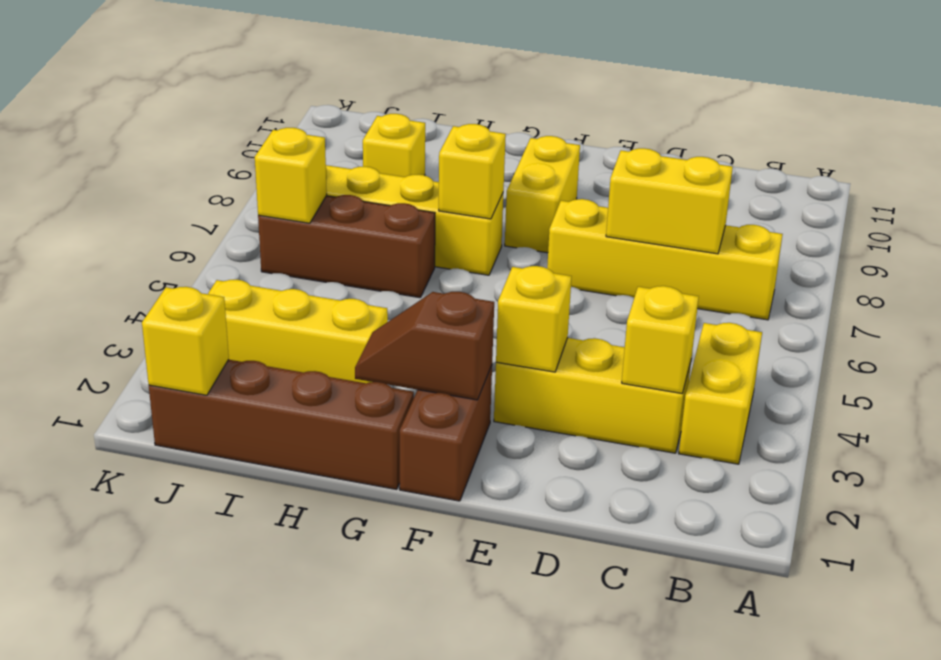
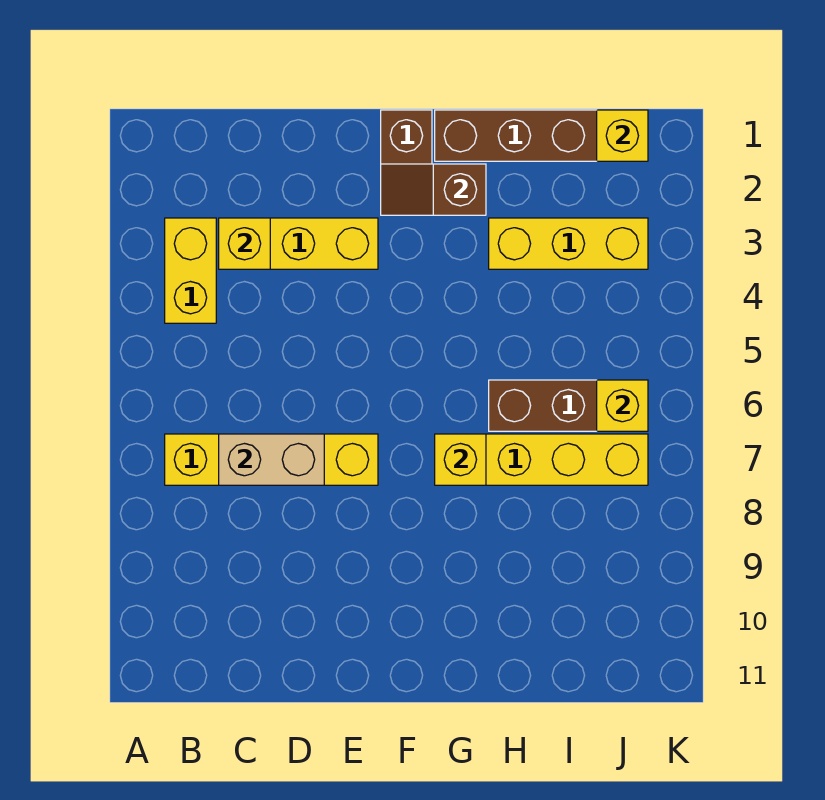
yellow 1x2 brick [606,148,733,254] -> tan 1x2 brick [219,434,324,485]
yellow 1x1 brick [496,266,572,372] -> none
brown 1x2 slope [355,292,494,400] -> brown 1x2 slope turned to [381,164,486,215]
yellow 1x2 brick [505,136,580,253] -> none
yellow 1x1 brick [363,114,425,177] -> none

